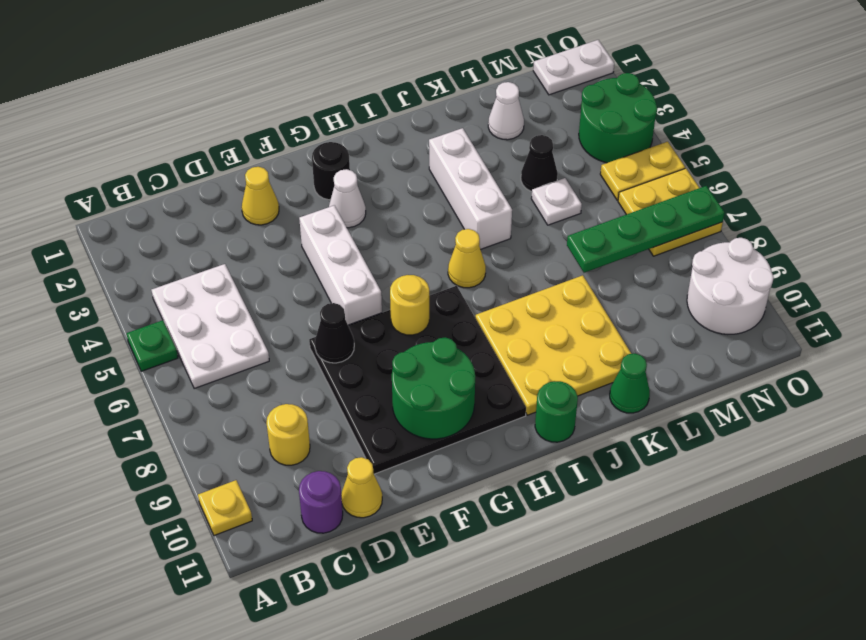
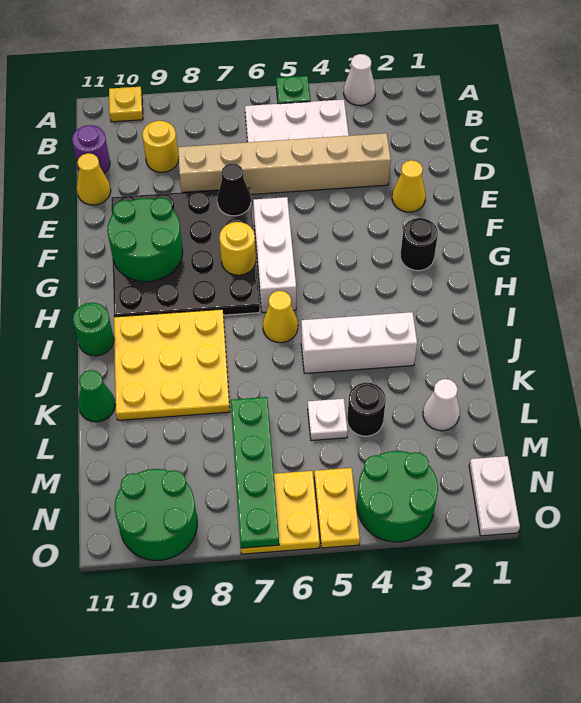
none -> tan 1x6 brick [178,133,391,195]
white 1x3 brick [299,205,382,325] -> white 1x3 brick turned to [253,197,296,312]
white 1x1 cone [329,169,366,228] -> white 1x1 cone moved to [344,54,375,105]
black 1x1 cone [521,135,558,192] -> black 1x1 round brick [347,382,386,436]
white 2x2 round brick [687,238,774,334] -> green 2x2 round brick [115,469,197,560]

